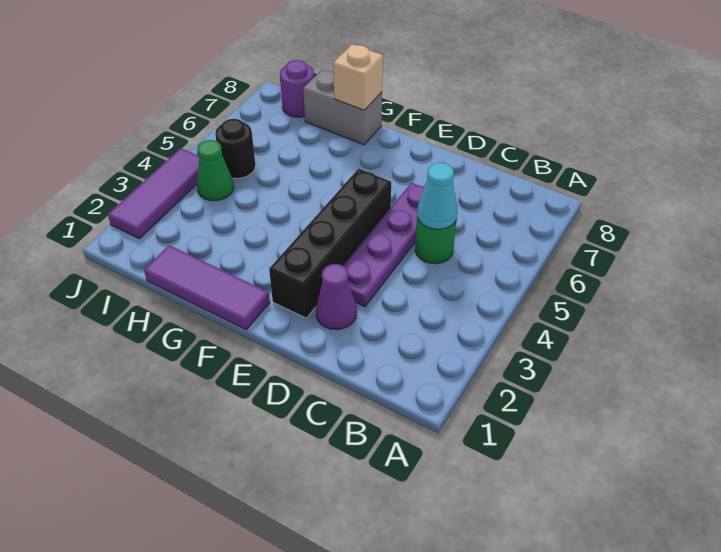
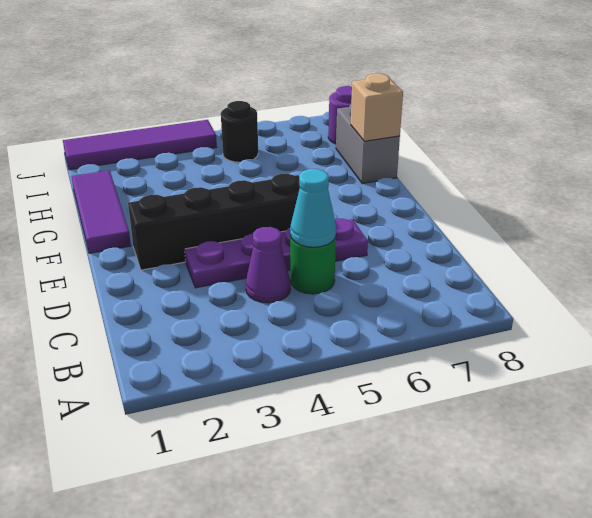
purple 1x1 cone [316,264,357,330] -> purple 1x1 cone moved to [246,227,291,303]
green 1x1 cone [197,140,234,201] -> none
purple 1x3 tile [108,148,199,239] -> purple 1x4 tile [63,120,217,170]

